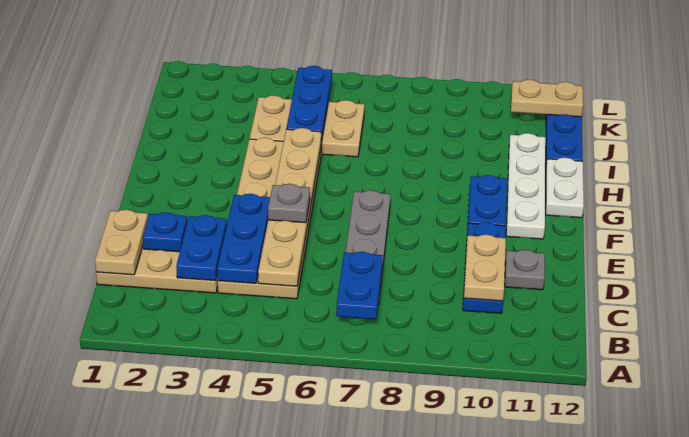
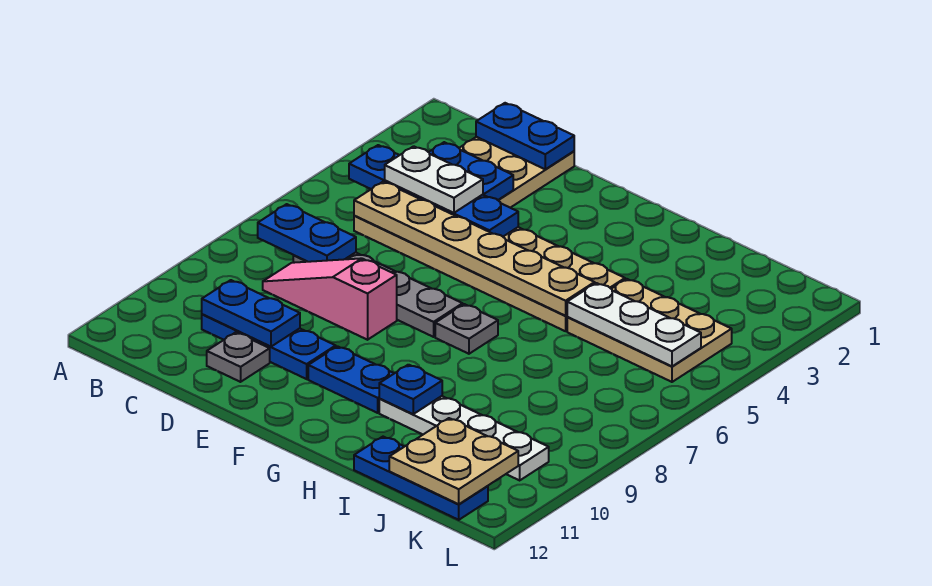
tan 1x2 plate [95,210,148,275] -> blue 1x2 plate [476,103,574,169]
blue 1x3 plate [217,194,270,283] -> blue 1x4 plate [349,145,518,236]
none -> pink 1x3 slope [263,258,397,340]
tan 1x2 plate [464,235,506,301] -> blue 1x2 plate [202,280,300,347]
blue 1x1 plate [143,212,187,252] -> blue 1x1 plate moved to [379,365,442,414]
grey 1x1 plate [268,184,310,223] -> grey 1x1 plate moved to [435,304,498,354]
white 1x4 plate [506,133,545,239] -> white 1x4 plate moved to [379,396,549,480]
white 1x2 plate [546,158,584,218] -> white 1x2 plate moved to [385,146,483,213]
tan 2x3 plate [249,96,364,157] -> tan 2x3 plate turned to [567,279,732,382]
blue 1x3 plate [286,66,332,142] -> white 1x3 plate [567,283,701,366]
tan 1x2 plate [511,80,583,117] -> tan 2x2 plate [389,418,518,504]

